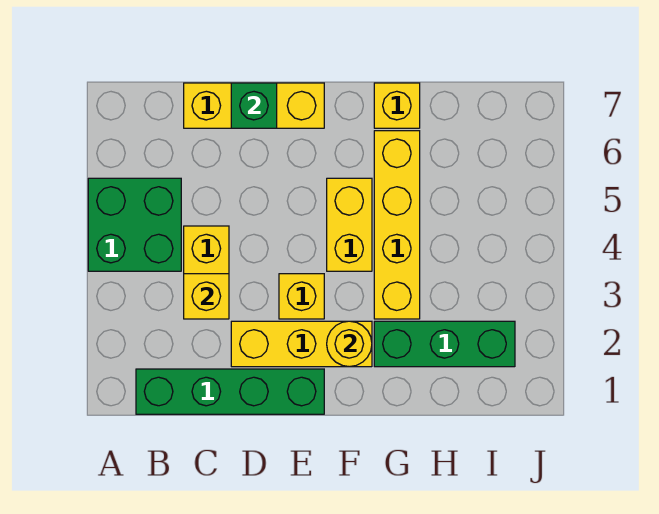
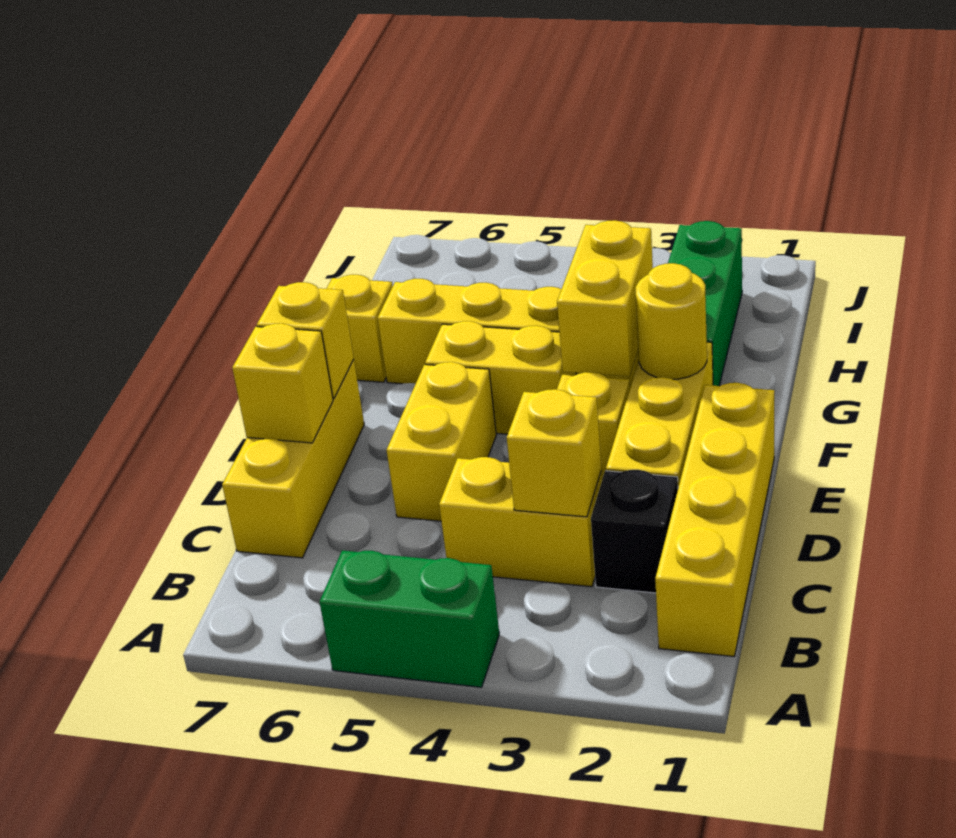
green 2x2 brick [88,178,181,271] -> green 1x2 brick [320,550,499,687]
green 1x4 brick [136,369,324,414] -> yellow 1x4 brick [655,383,774,657]
none -> black 1x1 brick [591,470,678,593]
none -> yellow 1x2 brick [387,362,496,521]
green 1x1 brick [231,83,277,128] -> yellow 1x1 brick [232,323,333,443]
none -> yellow 1x1 brick [257,282,354,399]
none -> yellow 1x2 brick [557,220,653,377]

